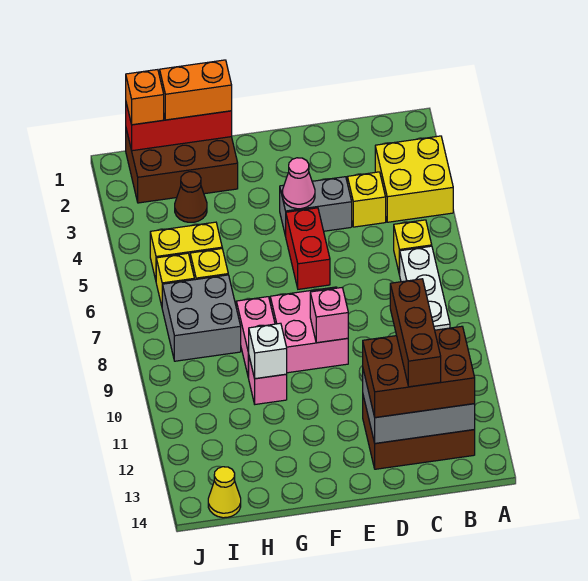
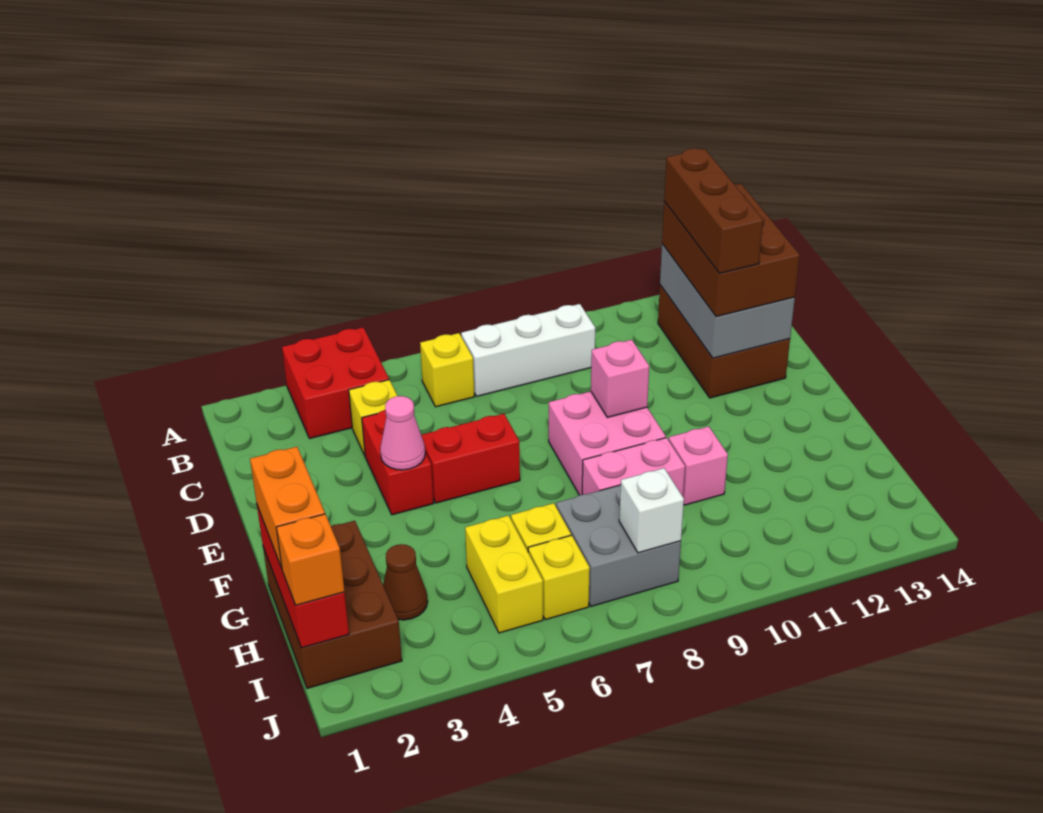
yellow 2x2 brick [375,136,453,222] -> red 2x2 brick [282,327,389,439]
brown 1x3 brick [390,279,441,387] -> brown 1x3 brick turned to [664,148,763,273]
grey 1x2 brick [280,177,352,236] -> red 1x2 brick [362,410,434,515]
white 1x1 brick [248,323,287,379] -> white 1x1 brick moved to [619,468,684,553]
yellow 1x1 cone [208,467,241,518] -> none

